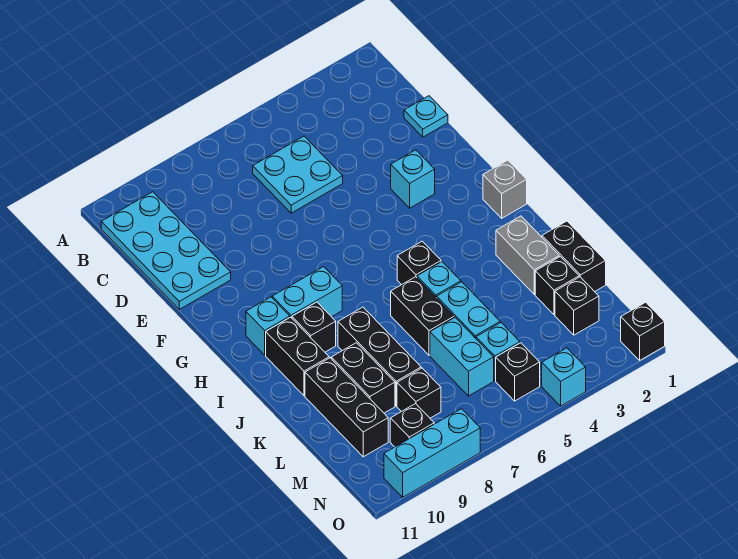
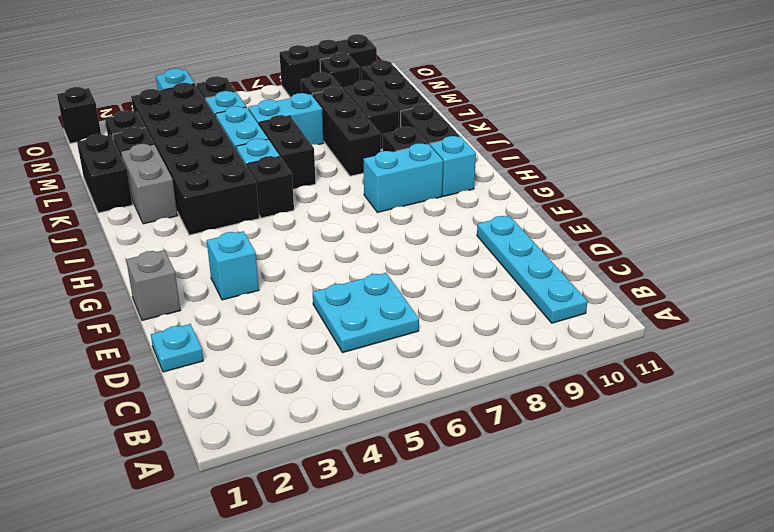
cyan 2x4 plate [101,192,231,309] -> cyan 1x4 plate [477,216,587,323]
grey 1x1 brick [483,160,527,218] -> grey 1x1 brick moved to [126,250,180,320]
none -> black 2x6 brick [131,83,259,235]
cyan 1x2 brick [430,317,494,396] -> cyan 1x2 brick turned to [248,93,323,145]
cyan 1x3 brick [384,409,480,497] -> black 1x3 brick [279,34,377,97]

